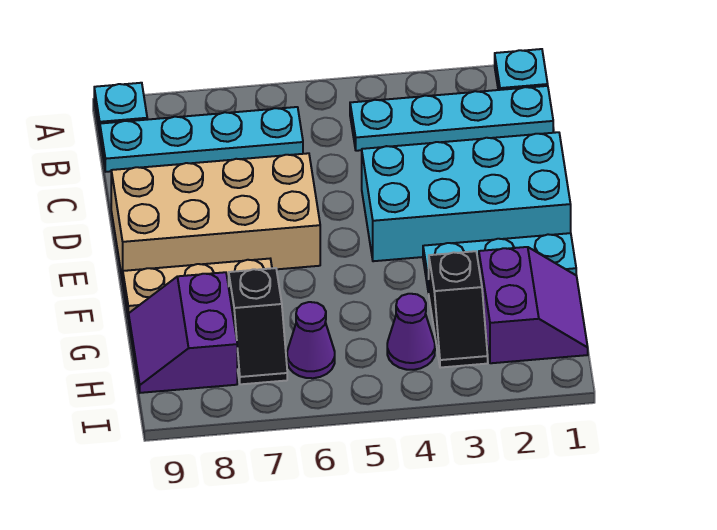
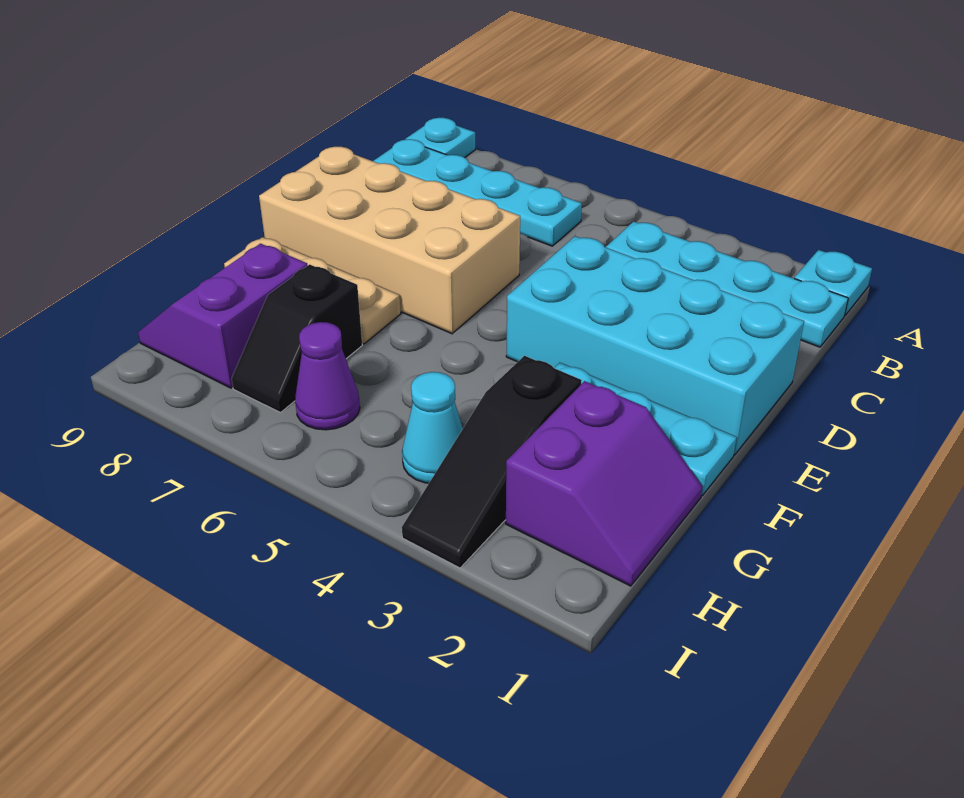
black 1x2 slope [429,251,488,368] -> black 1x3 slope [402,356,582,568]
purple 1x1 cone [387,294,435,370] -> cyan 1x1 cone [402,372,463,483]

